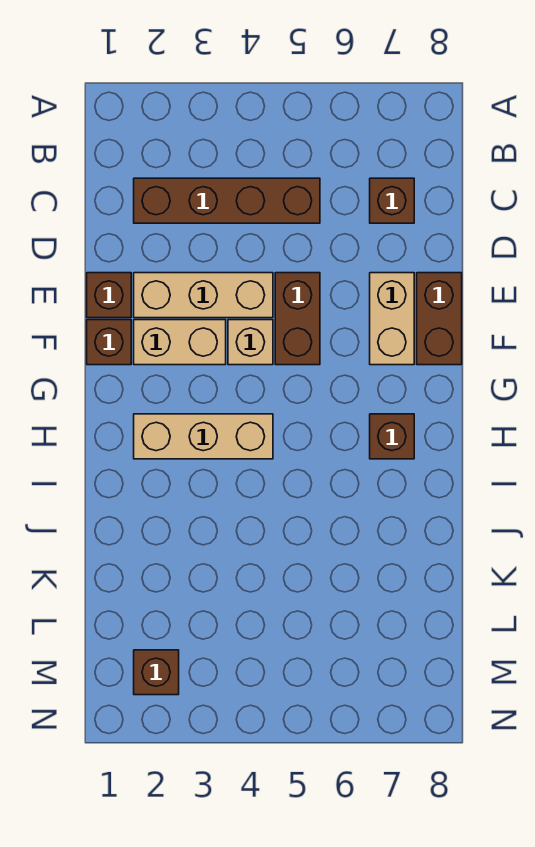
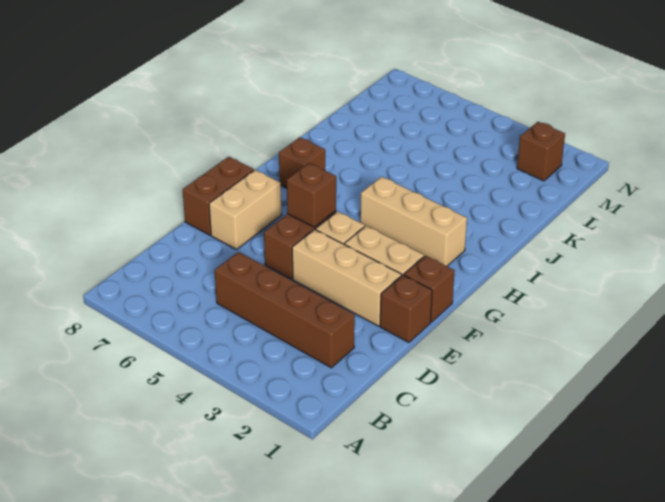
brown 1x1 brick [370,178,414,223] -> brown 1x1 brick moved to [287,163,336,227]

